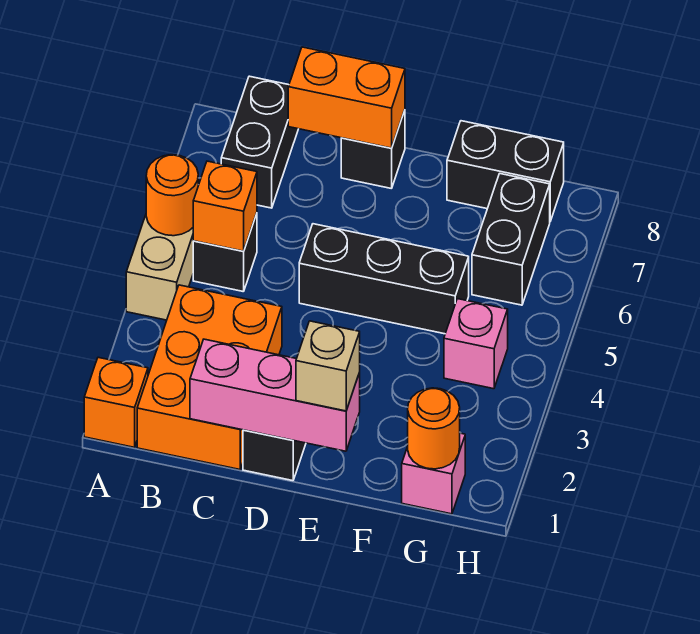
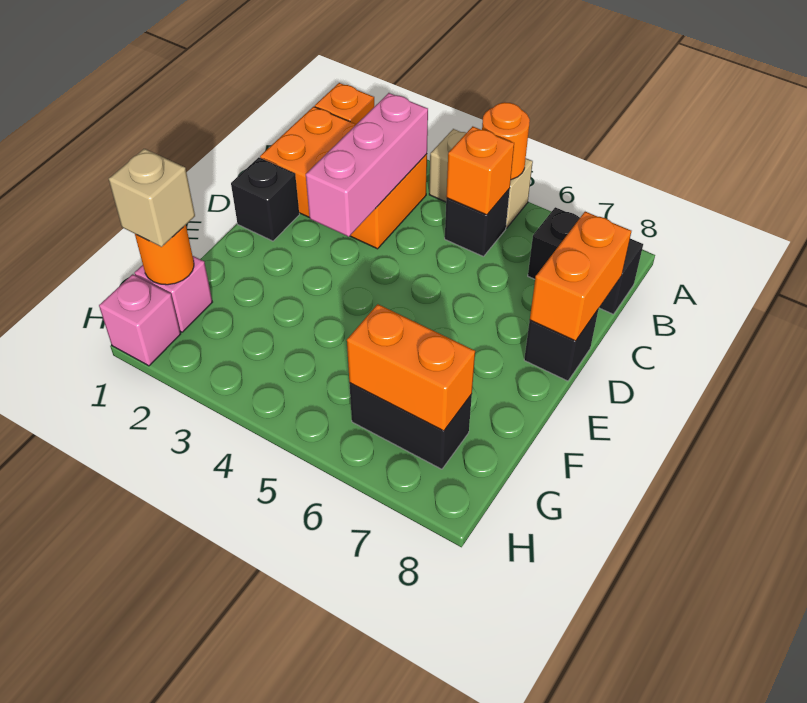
pink 1x3 brick [190,339,360,451] -> pink 1x3 brick moved to [306,93,428,237]
black 1x3 brick [299,224,469,334] -> none
tan 1x1 brick [296,321,360,411] -> tan 1x1 brick moved to [109,149,195,247]
black 1x2 brick [447,121,564,221] -> none
pink 1x1 brick [444,299,508,389] -> pink 1x1 brick moved to [99,274,181,366]
none -> orange 1x2 brick [347,304,475,431]

